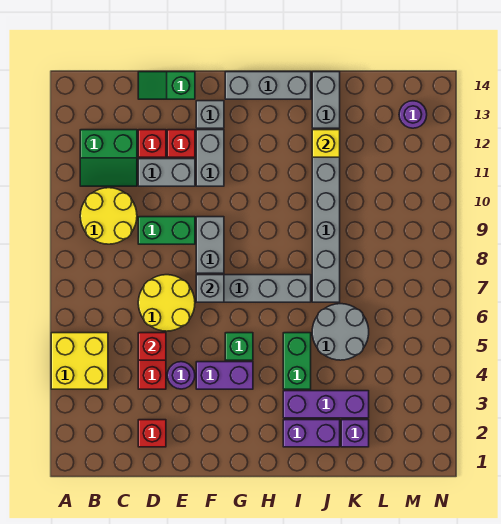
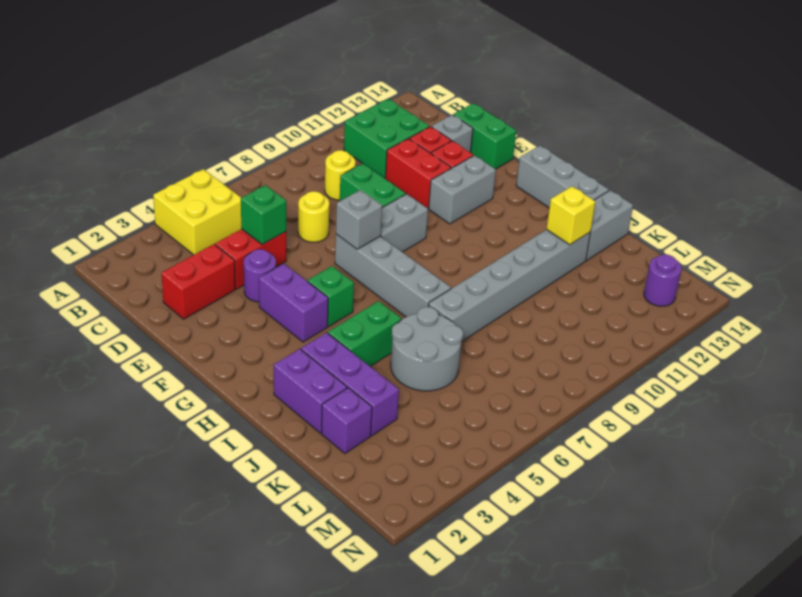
yellow 2x2 round brick [80,188,137,244] -> yellow 1x1 round brick [325,150,355,200]
green 2x2 slope [80,130,137,186] -> green 2x2 brick [344,99,430,178]
red 1x1 brick [138,420,166,447] -> red 1x2 brick [162,244,235,319]
red 1x1 brick [138,333,166,360] -> green 1x1 brick [241,185,286,245]
yellow 2x2 round brick [138,275,195,331] -> yellow 1x1 round brick [298,191,329,242]
grey 1x2 brick [138,159,195,186] -> red 1x2 brick [385,139,451,208]
green 1x2 slope [138,72,195,99] -> green 1x2 brick [453,103,516,169]
grey 1x1 brick [196,101,224,128] -> grey 1x1 brick moved to [432,115,473,153]

